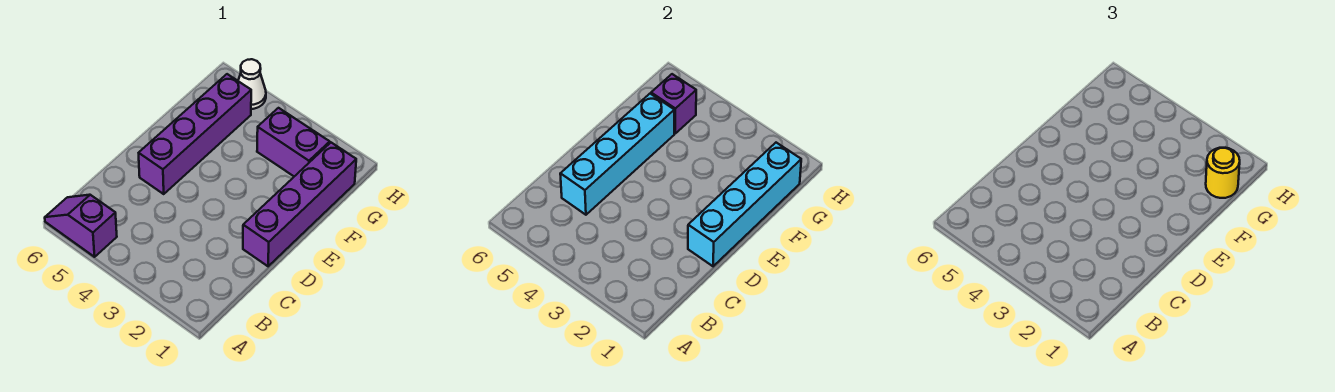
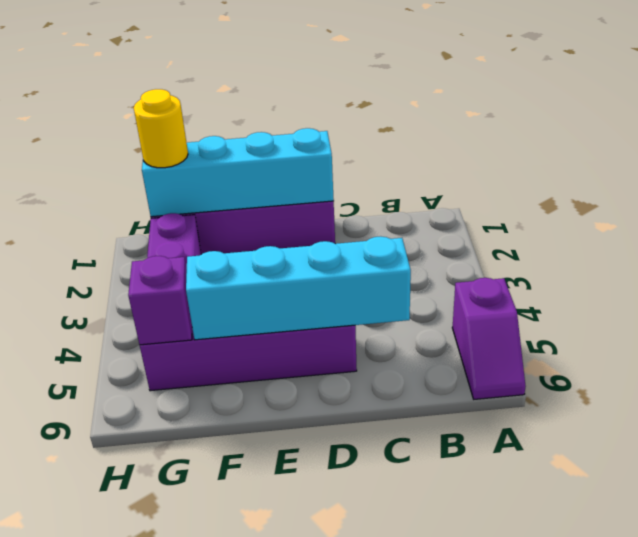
white 1x1 cone [238,59,266,109] -> none

